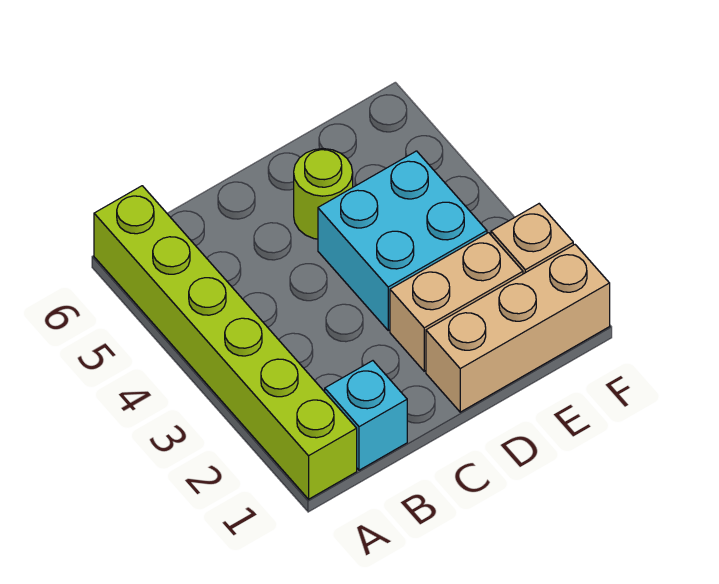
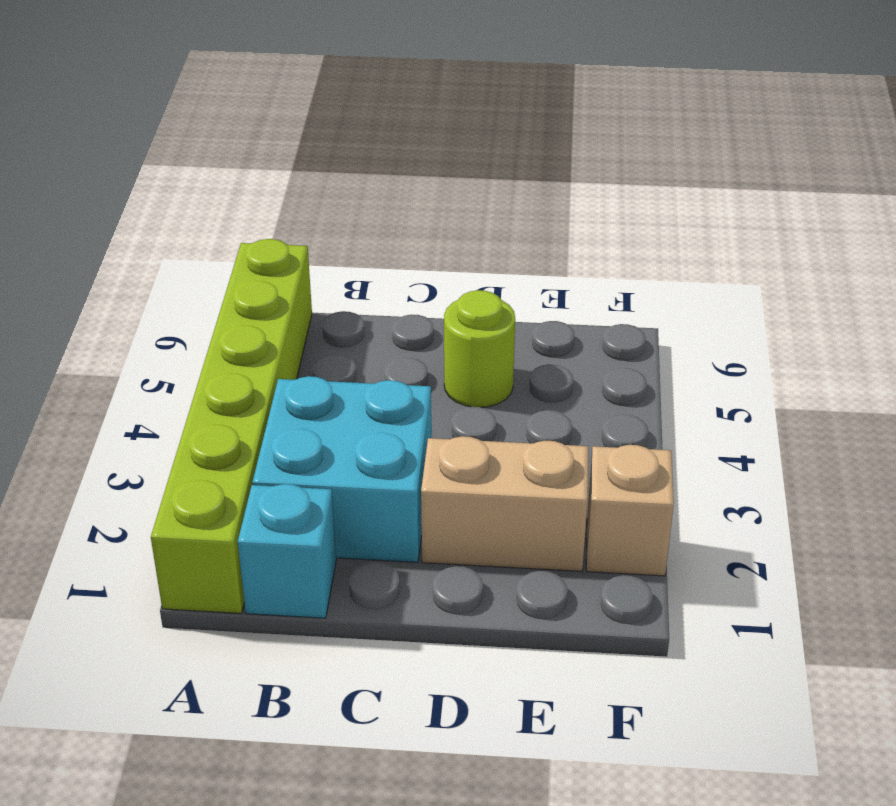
tan 1x3 brick [426,245,610,412] -> none
cyan 2x2 brick [318,151,487,330] -> cyan 2x2 brick moved to [252,376,431,562]

